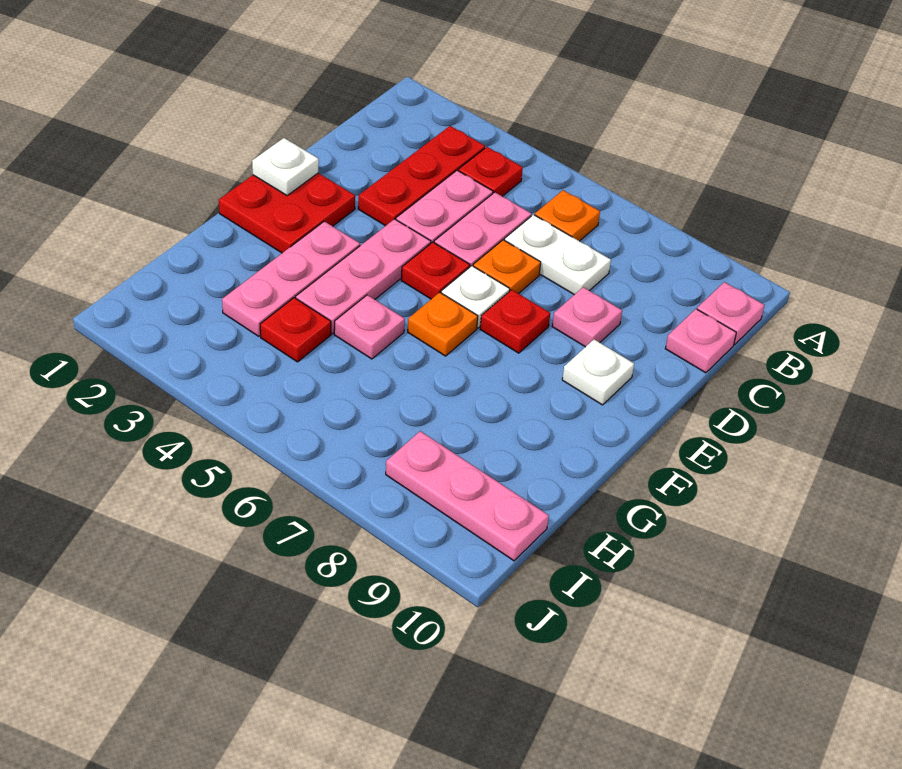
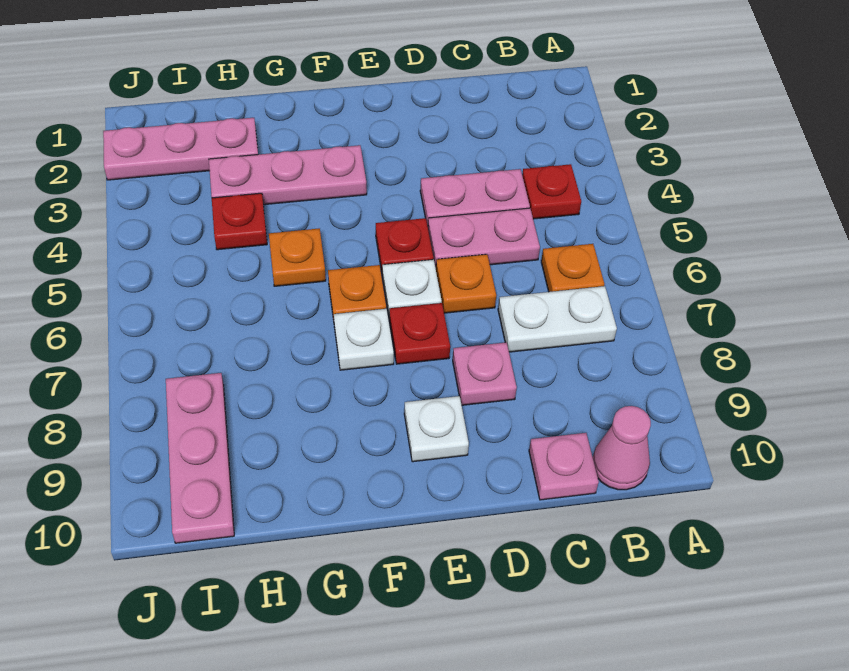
red 1x3 plate [358,126,485,226] -> none
pink 1x1 plate [697,282,765,345] -> pink 1x1 cone [593,406,651,490]
white 1x2 plate [504,215,611,295] -> white 1x2 plate turned to [498,286,617,352]
red 2x2 plate [219,173,355,253] -> none
white 1x1 plate [252,138,319,196] -> white 1x1 plate moved to [334,309,394,370]
pink 1x3 plate [296,219,431,334] -> pink 1x3 plate moved to [103,118,258,180]
pink 1x1 plate [334,295,405,359] -> orange 1x1 plate [269,228,326,286]

